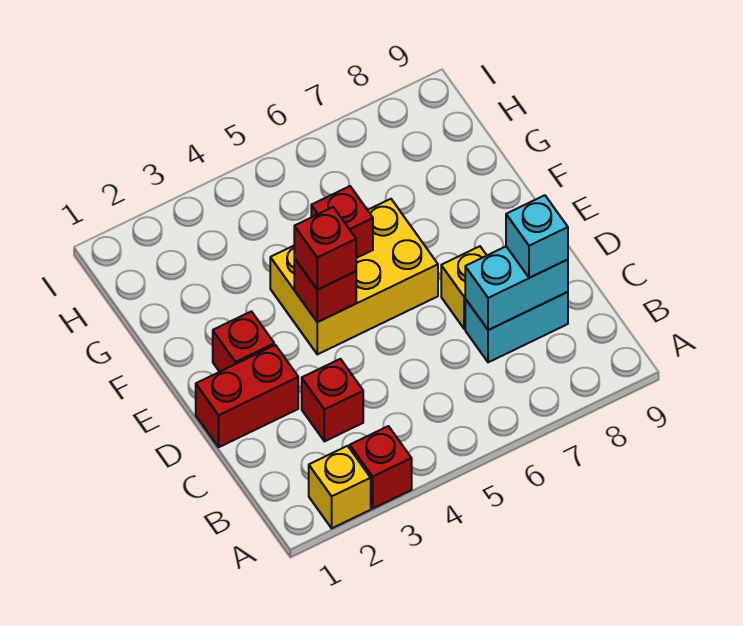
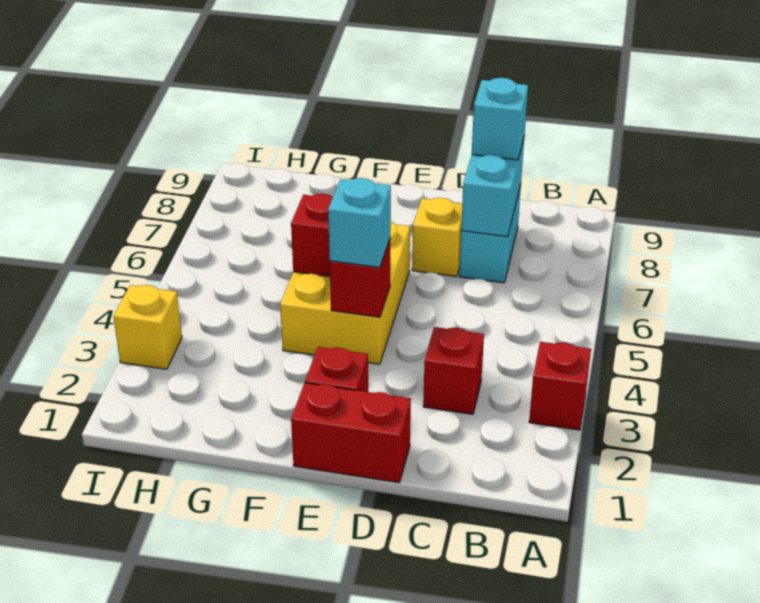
yellow 1x1 brick [309,446,371,528] -> yellow 1x1 brick moved to [113,285,182,369]
red 1x2 brick [196,345,298,447] -> red 1x2 brick turned to [291,383,411,483]
red 1x1 brick [294,207,356,290] -> cyan 1x1 brick [328,178,391,268]

